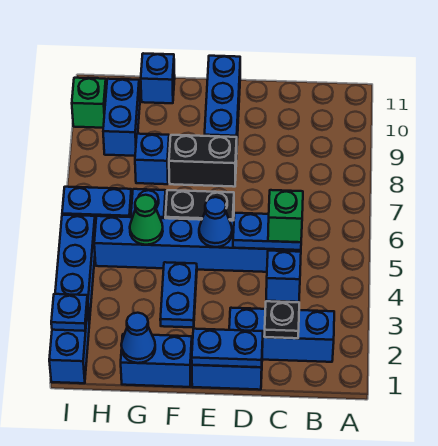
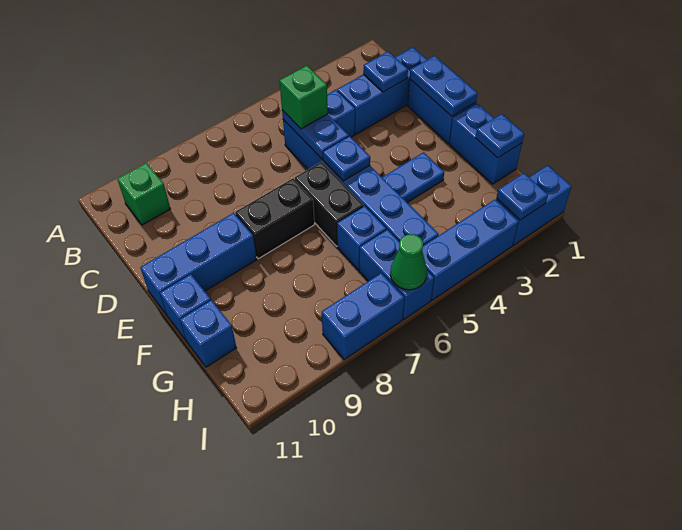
blue 1x3 brick [229,308,334,362] -> blue 1x3 brick turned to [337,47,427,134]
black 1x1 plate [264,301,299,338] -> blue 1x1 plate [363,52,408,92]
blue 1x1 cone [199,197,232,247] -> blue 1x1 plate [323,136,370,181]
black 1x2 brick [169,135,237,187] -> black 1x2 brick turned to [235,178,314,259]
blue 1x1 cone [121,313,155,363] -> blue 1x1 plate [476,114,524,158]
green 1x1 cone [130,195,163,245] -> green 1x1 cone moved to [390,234,427,290]
blue 1x1 brick [135,134,169,184] -> blue 1x1 brick moved to [160,274,211,340]
blue 1x2 brick [103,79,140,156] -> blue 1x2 brick moved to [322,273,404,359]
green 1x1 brick [72,78,106,128] -> green 1x1 brick moved to [117,163,170,225]

